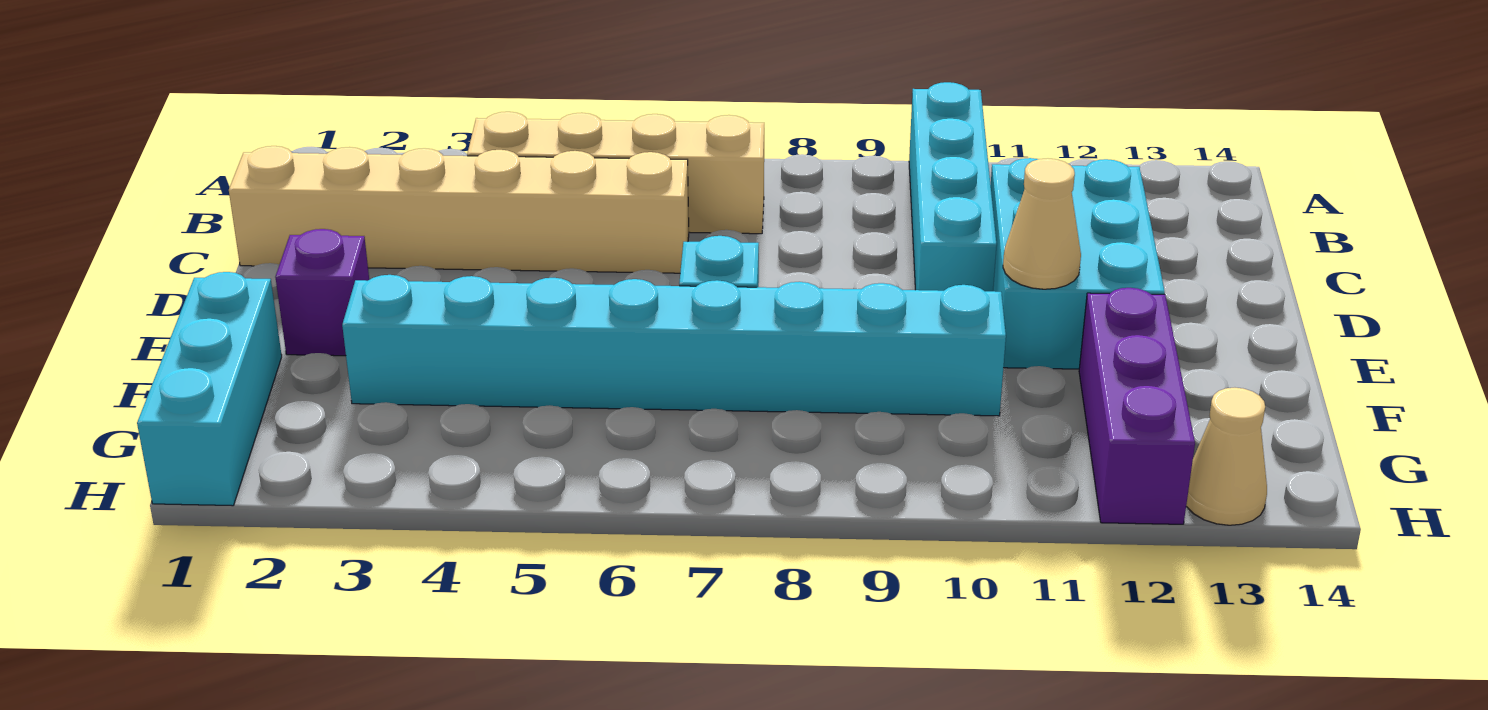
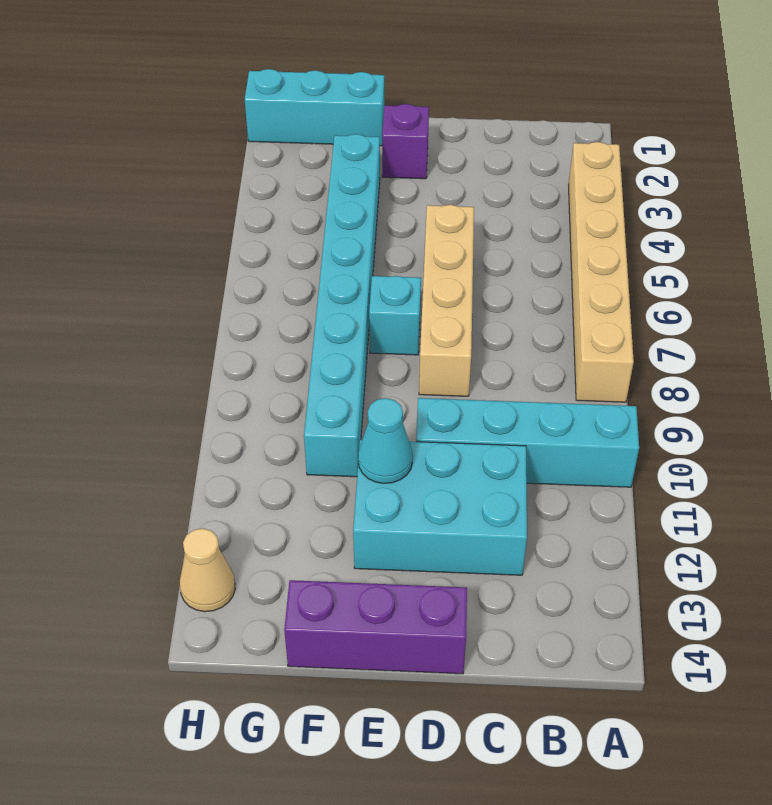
tan 1x4 brick [467,112,764,234] -> tan 1x4 brick moved to [419,205,474,396]
tan 1x6 brick [229,146,689,273] -> tan 1x6 brick moved to [569,142,634,402]
tan 1x1 cone [1003,158,1081,289] -> cyan 1x1 cone [358,398,413,483]
purple 1x3 brick [1079,288,1195,524] -> purple 1x3 brick moved to [284,580,467,674]

